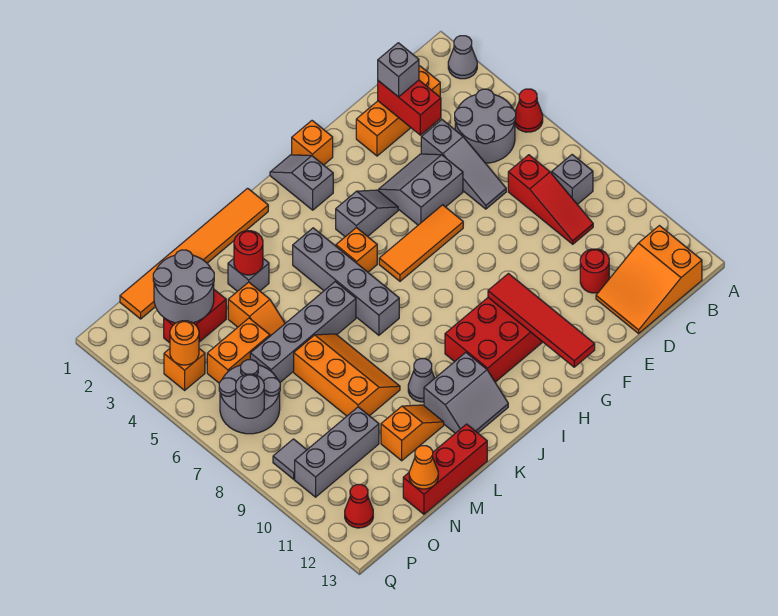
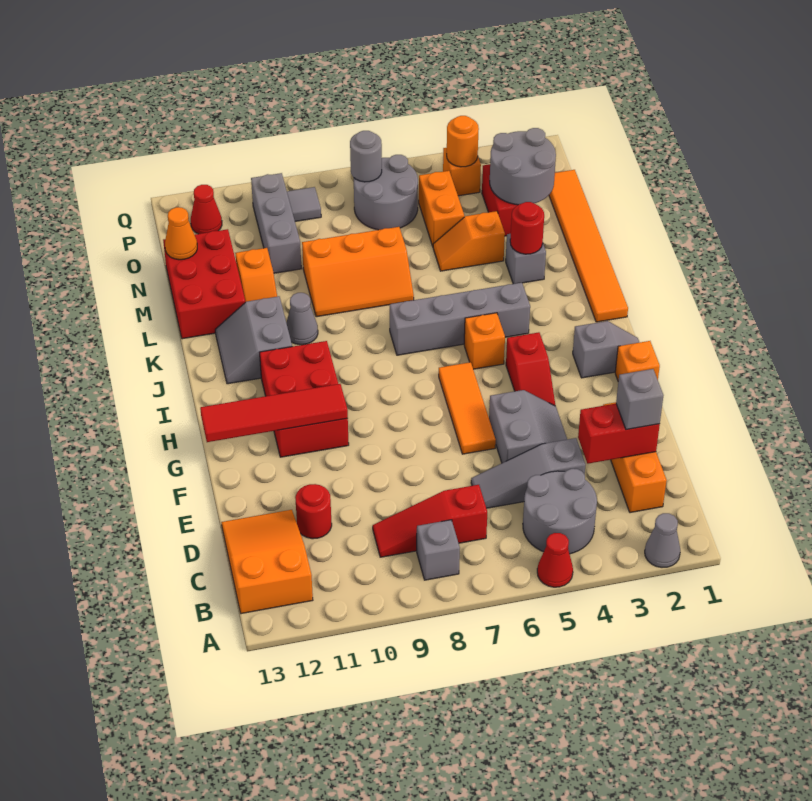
grey 1x2 slope [336,190,398,237] -> red 1x2 slope [506,332,555,405]
grey 1x4 brick [250,282,356,382] -> none
red 1x3 brick [403,424,487,514] -> red 2x3 brick [163,229,245,339]

